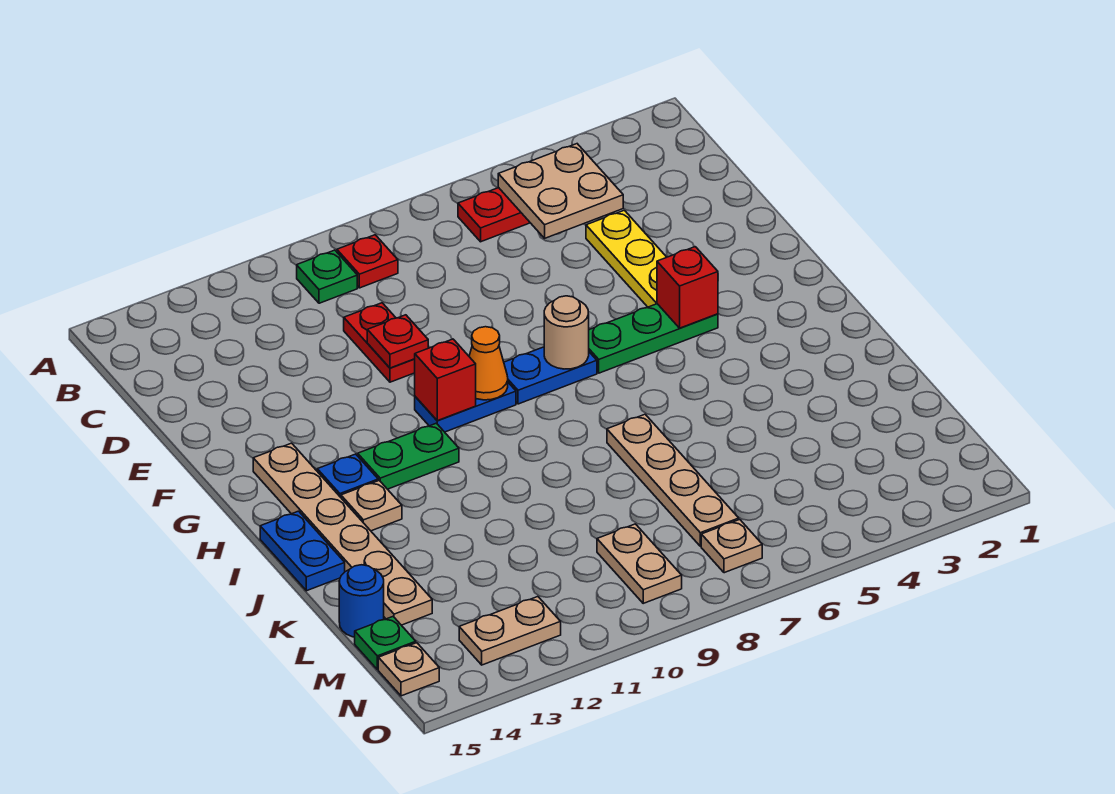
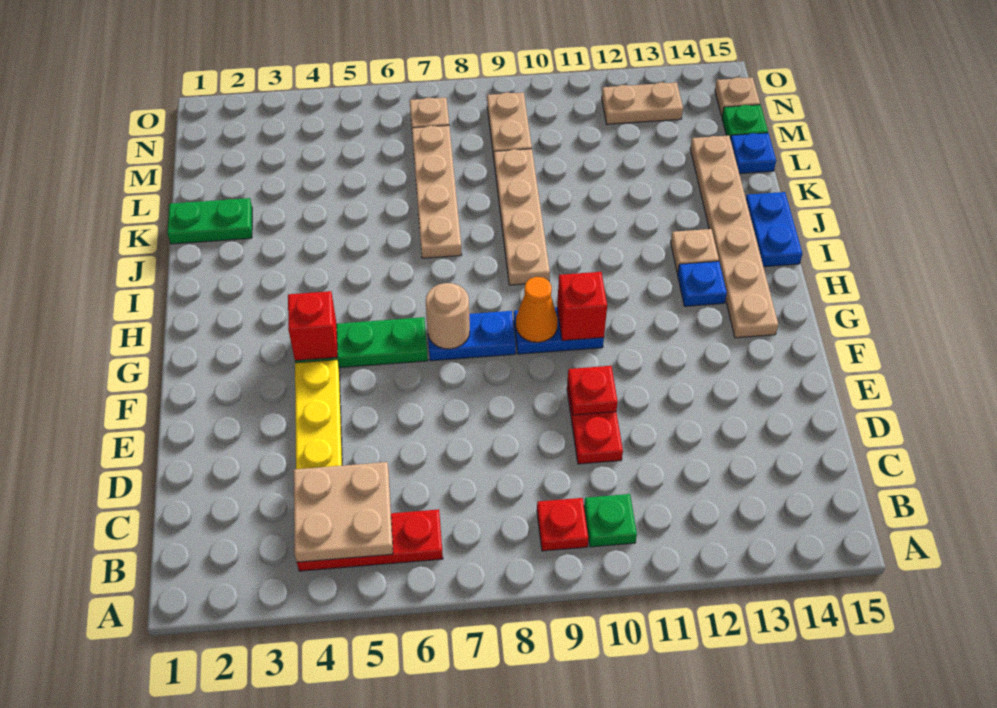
green 1x2 plate [358,423,459,489] -> green 1x2 plate moved to [167,198,252,244]
none -> tan 1x4 plate [494,149,550,285]
blue 1x1 round brick [339,565,384,637] -> blue 1x1 plate [730,133,776,174]

